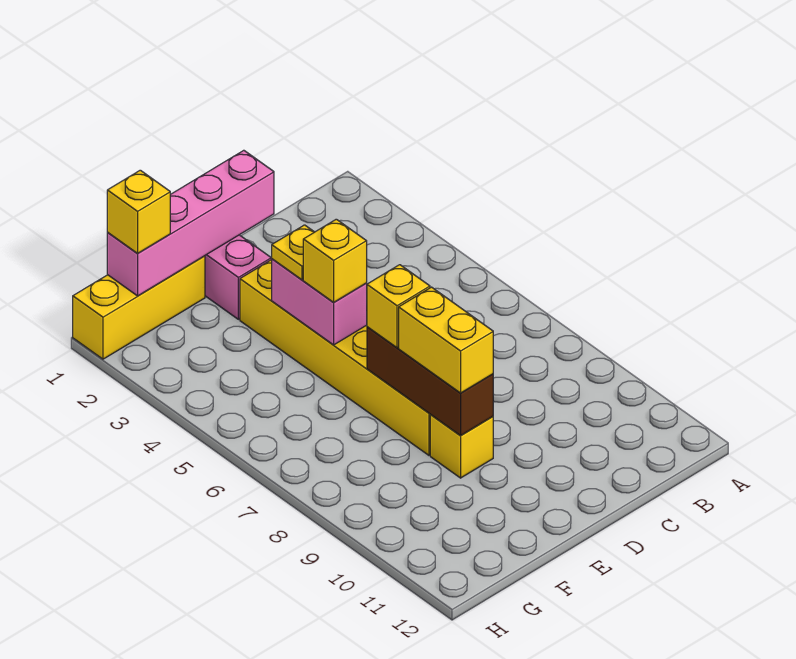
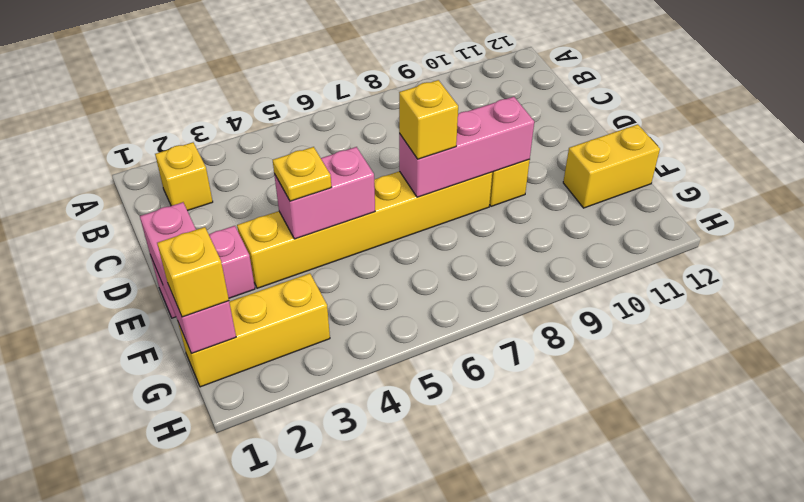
pink 1x4 brick [107,150,274,296] -> pink 1x3 brick [140,202,236,354]
yellow 1x1 brick [303,219,367,303] -> yellow 1x1 brick moved to [155,142,213,211]
brown 1x3 brick [367,327,493,435] -> pink 1x3 brick [399,97,534,197]
yellow 1x2 brick [399,287,493,393] -> yellow 1x2 brick moved to [563,124,660,208]
yellow 1x3 brick [73,256,205,359] -> yellow 1x3 brick turned to [178,273,330,387]

